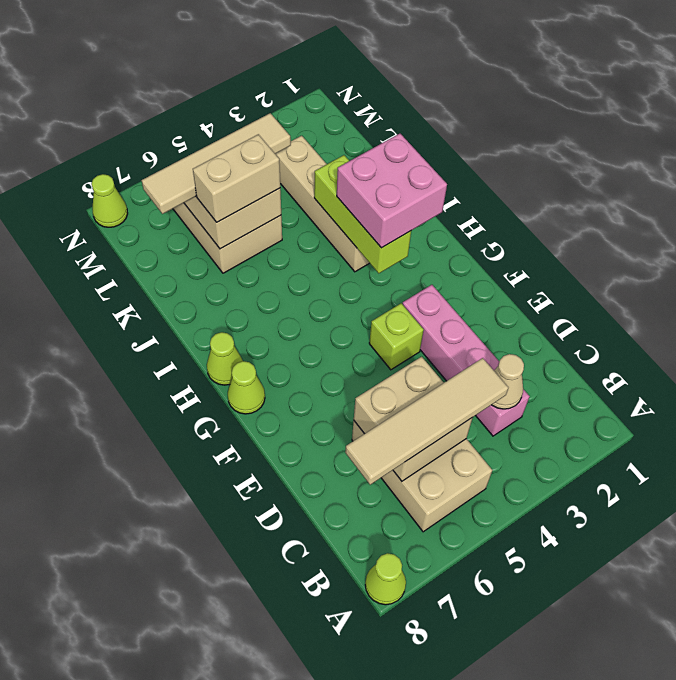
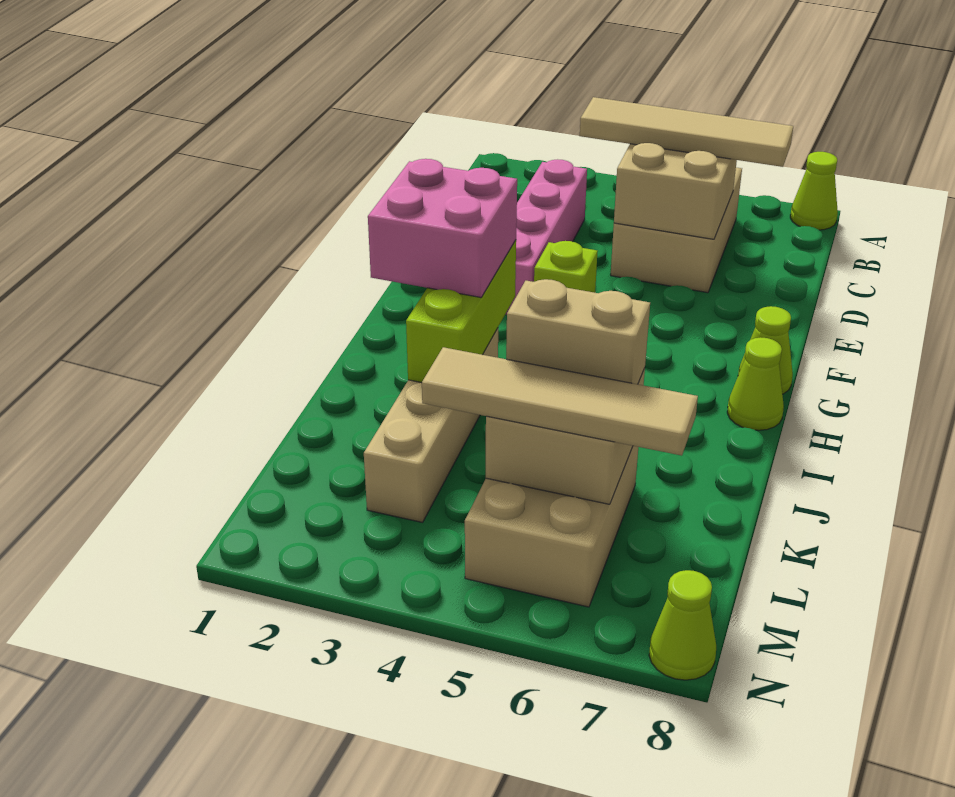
tan 1x1 cone [492,354,524,409] -> none

